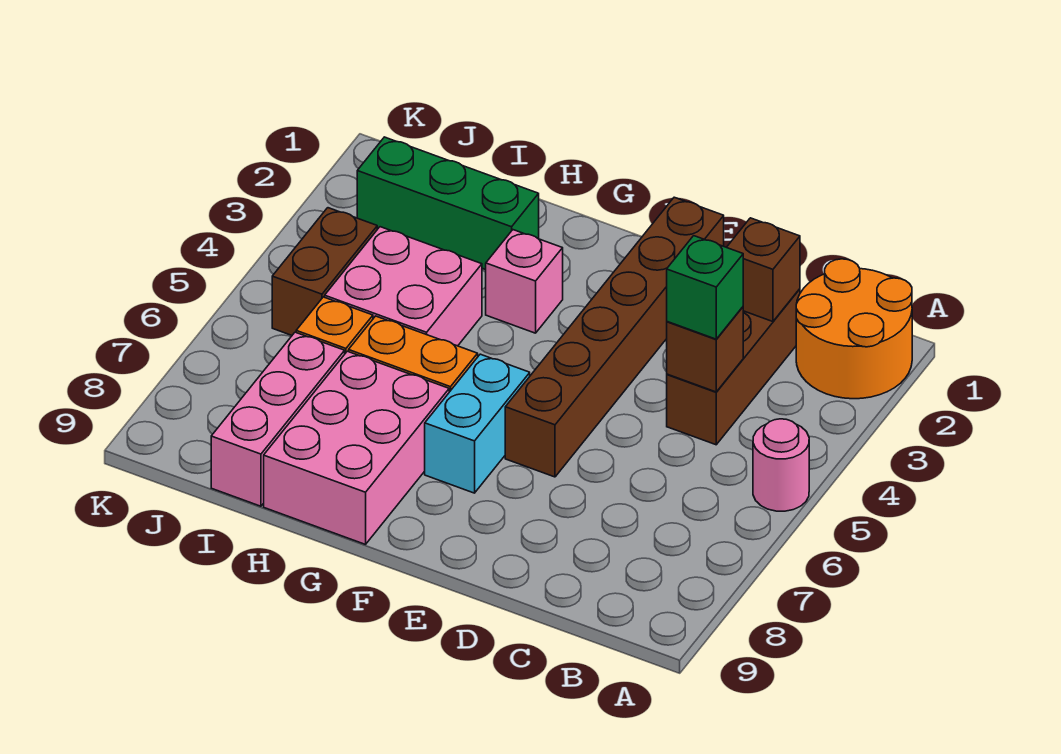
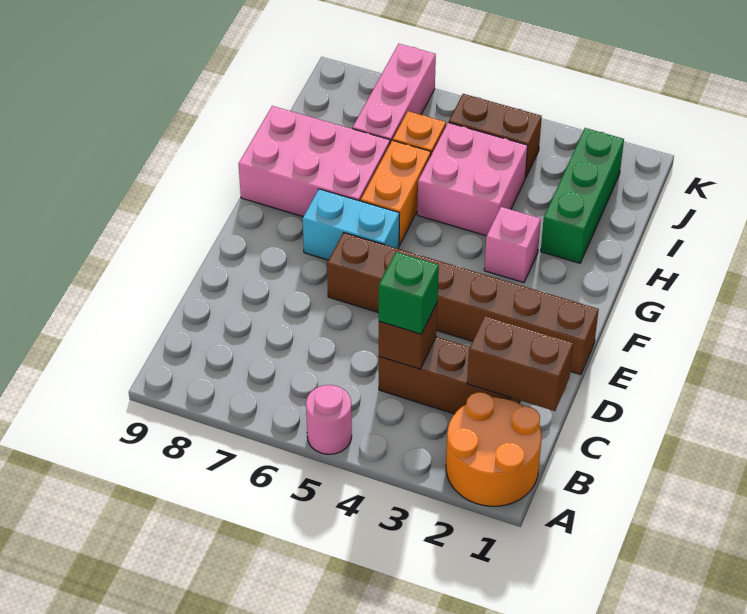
brown 1x1 brick [727,218,800,322] -> brown 1x2 brick [467,316,573,411]
pink 1x3 brick [211,332,345,506] -> pink 1x3 brick turned to [353,44,436,143]

